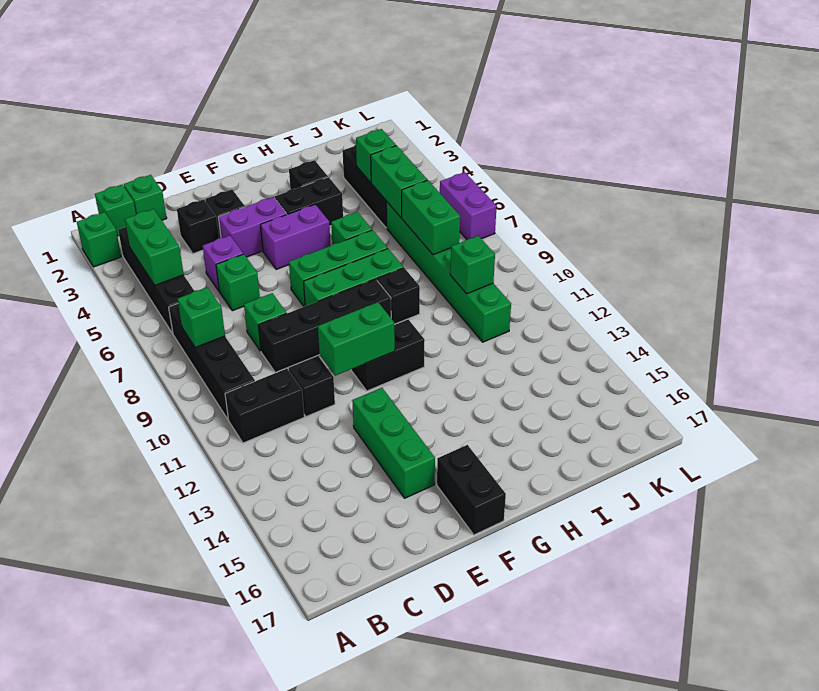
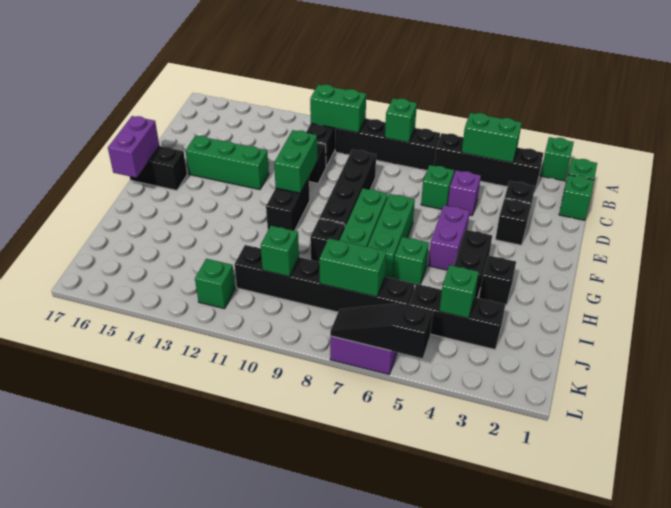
green 1x1 brick [244,293,287,351] -> green 1x1 brick moved to [195,259,235,309]
purple 1x2 brick [218,197,287,257] -> purple 1x2 brick moved to [108,116,159,178]
green 1x2 brick [371,146,427,218] -> green 1x2 brick moved to [310,85,366,133]
green 1x6 brick [386,201,511,342] -> black 1x6 brick [235,245,415,312]
none -> black 1x3 slope [330,303,433,358]

